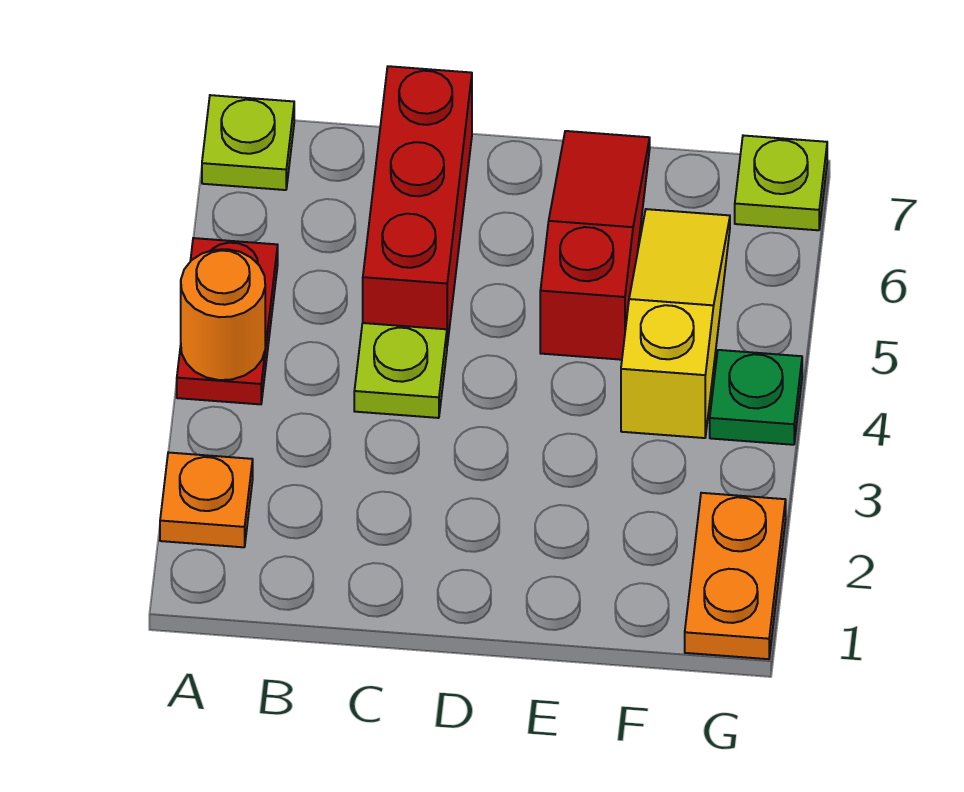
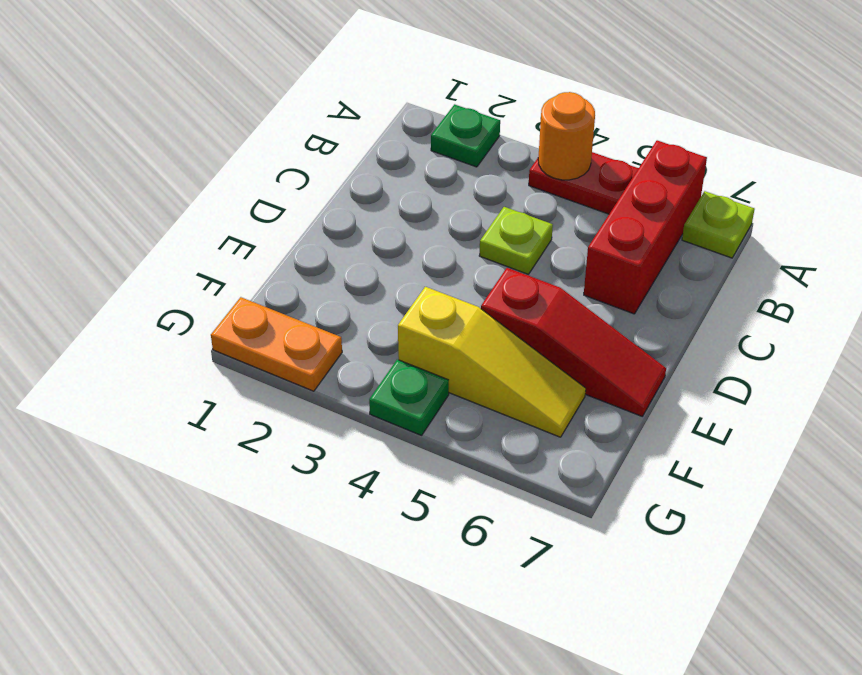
orange 1x1 plate [160,453,253,547] -> green 1x1 plate [431,104,500,167]
red 1x3 brick [363,66,472,345] -> red 1x3 brick turned to [584,140,707,314]
lime 1x1 plate [735,135,827,230] -> none

